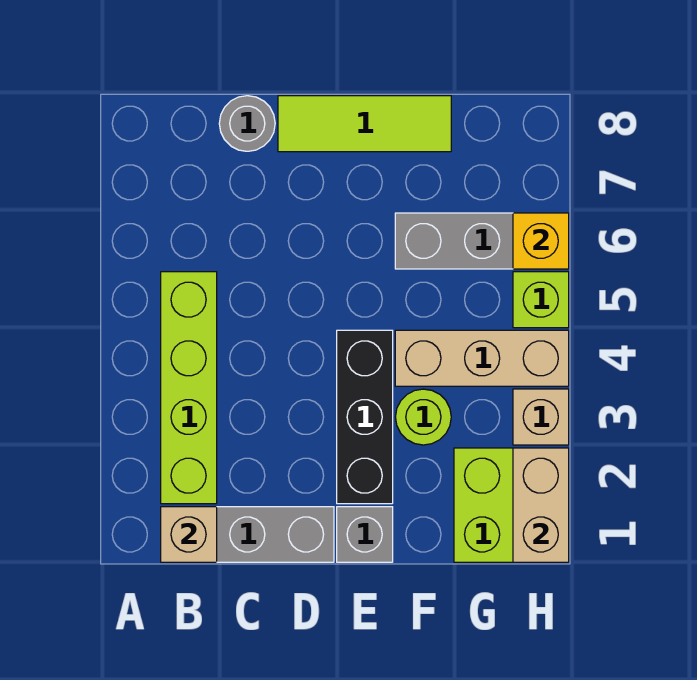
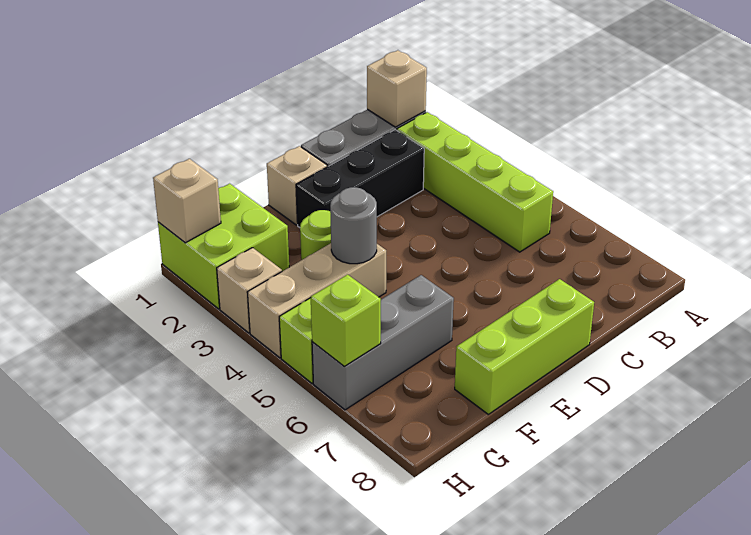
grey 1x1 round brick [219,96,275,151] -> grey 1x1 round brick moved to [330,187,377,264]
lime 1x3 tile [278,96,451,152] -> lime 1x3 brick [455,279,594,414]
grey 1x1 brick [337,507,393,562] -> tan 1x1 brick [267,146,327,225]
black 1x3 brick [337,330,393,504] -> black 1x3 brick turned to [296,130,424,228]
tan 1x2 brick [513,448,569,562] -> tan 1x1 brick [153,159,221,243]
yellow 1x1 brick [513,213,569,269] -> lime 1x1 brick [311,275,381,367]

